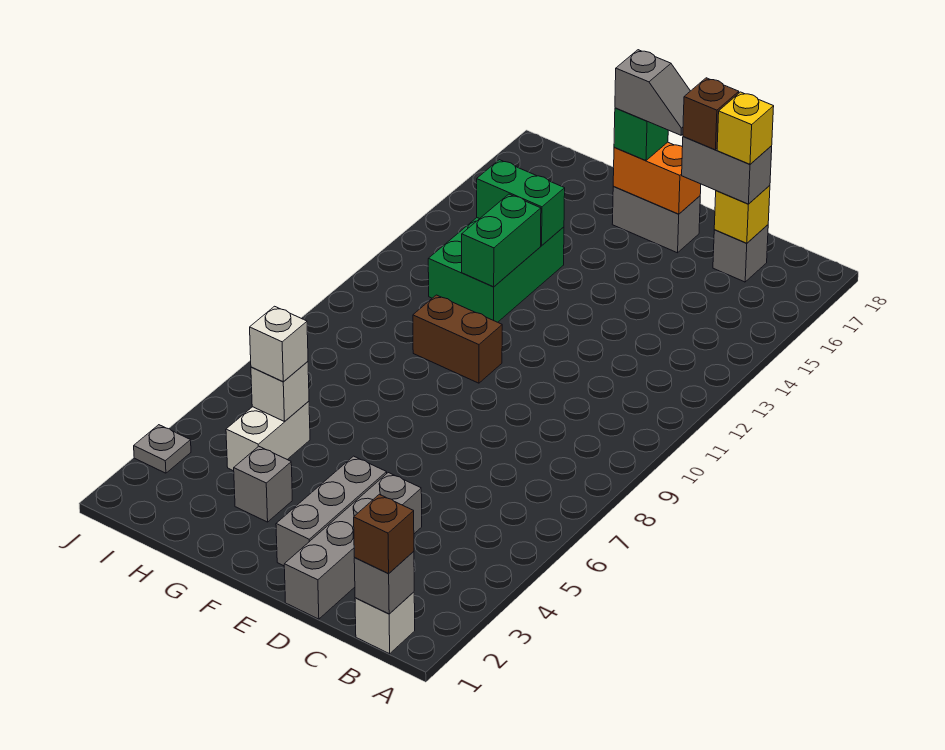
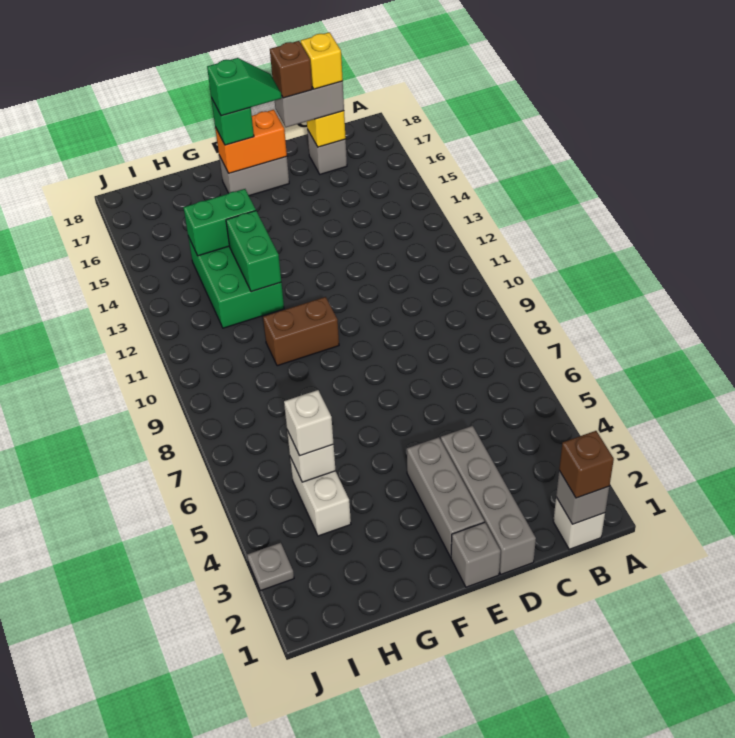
grey 1x2 slope [615,50,690,135] -> green 1x2 slope [207,58,282,116]
grey 1x1 brick [234,446,292,522] -> grey 1x1 brick moved to [451,522,501,587]

